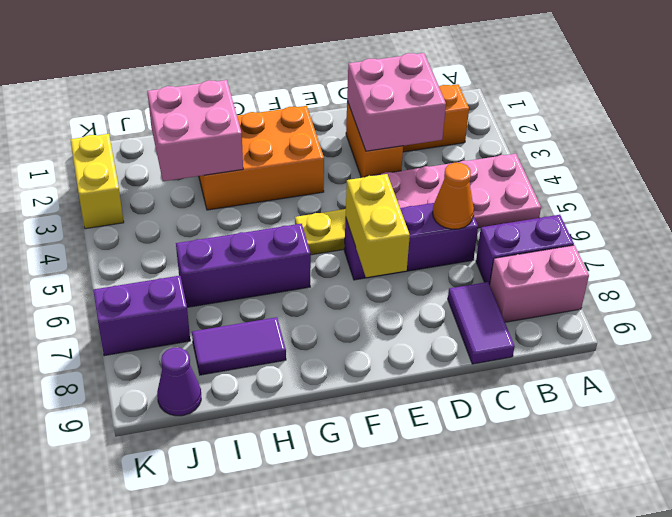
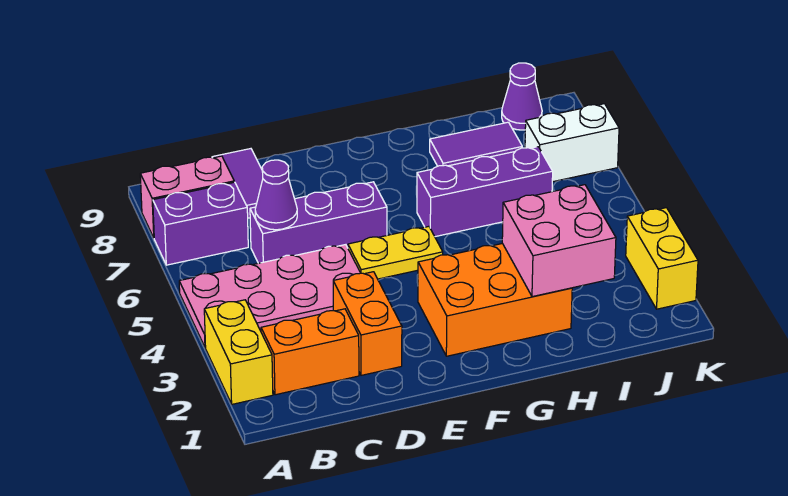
pink 2x2 brick [347,53,446,151] -> none
orange 1x1 cone [433,163,474,229] -> purple 1x1 cone [255,160,297,230]
yellow 1x2 brick [346,174,410,277] -> yellow 1x2 brick moved to [204,300,273,404]
purple 1x2 brick [93,276,190,356] -> white 1x2 brick [525,104,619,182]

